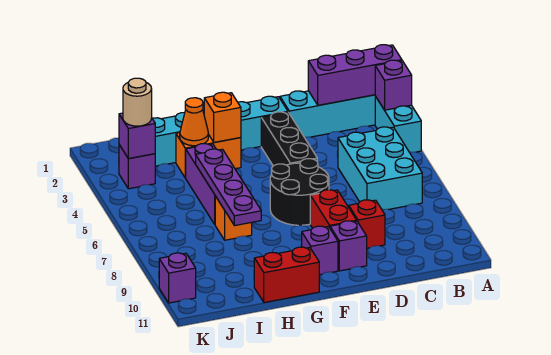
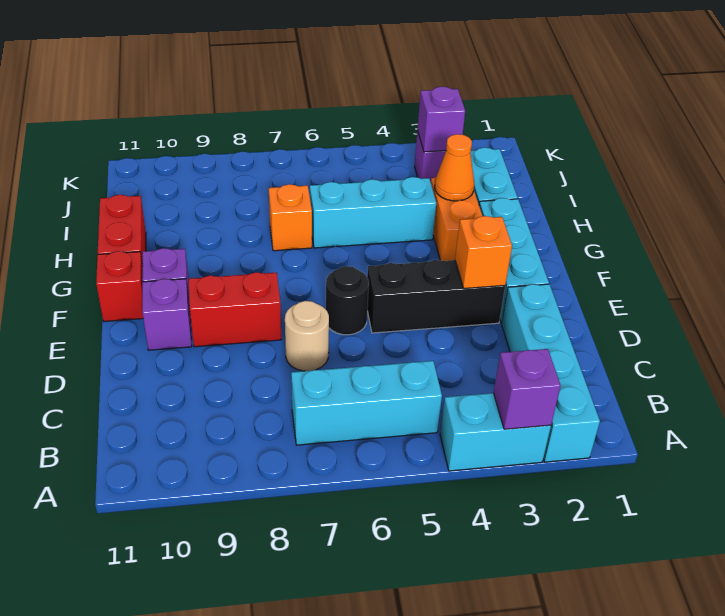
purple 1x3 brick [308,45,402,105] -> none
cyan 2x3 brick [338,127,422,209] -> cyan 1x3 brick [291,361,442,445]
red 1x1 brick [349,200,385,248] -> red 1x1 brick moved to [96,251,143,322]
black 2x2 round brick [270,159,329,225] -> black 1x1 round brick [326,266,369,335]
orange 1x1 brick [204,92,241,142] -> orange 1x1 brick moved to [455,216,512,288]
purple 1x3 brick [186,144,216,224] -> cyan 1x3 brick [310,177,436,248]
purple 1x4 plate [196,149,261,226] -> none
tan 1x1 round brick [123,78,152,126] -> tan 1x1 round brick moved to [285,301,329,371]
purple 1x1 brick [159,253,196,303] -> none

